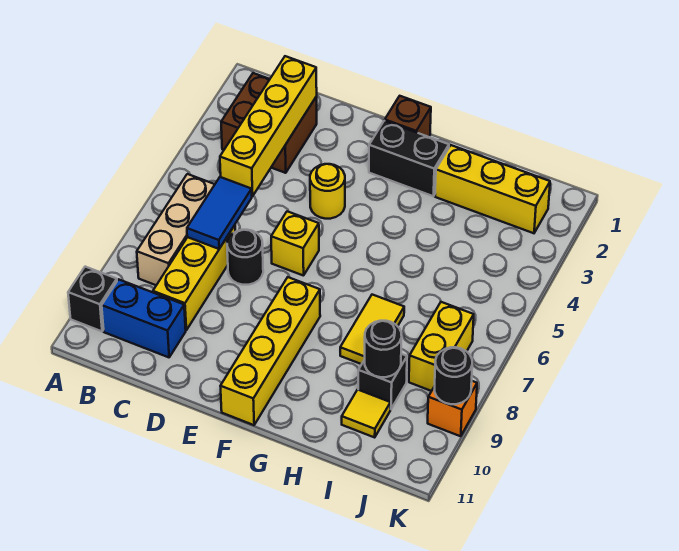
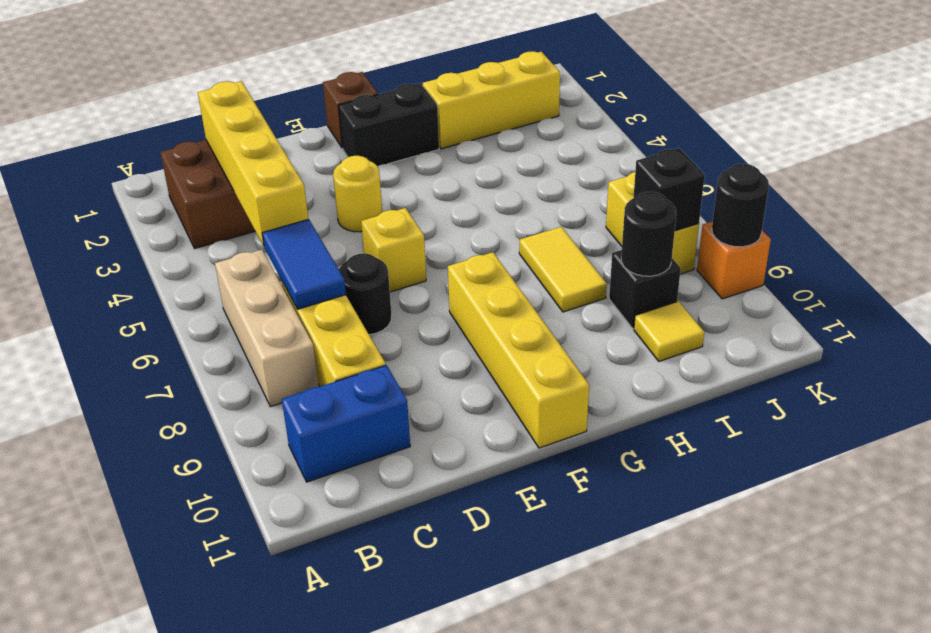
black 1x1 brick [68,267,117,331] -> black 1x1 brick moved to [633,148,705,231]

